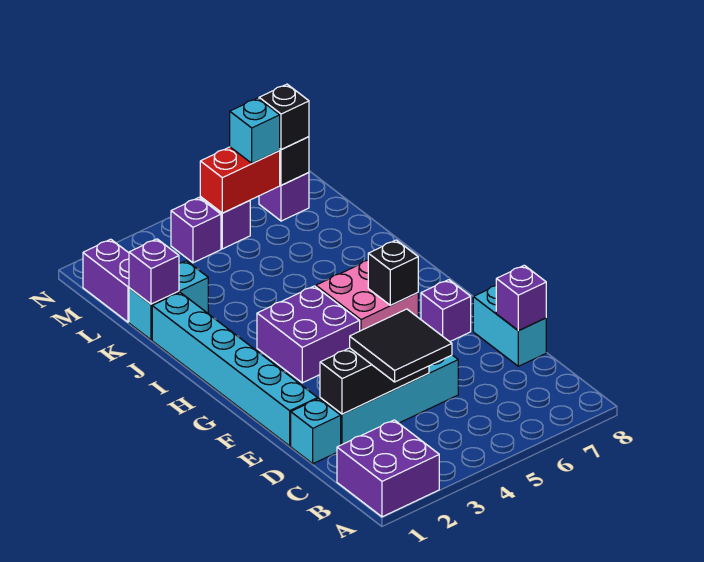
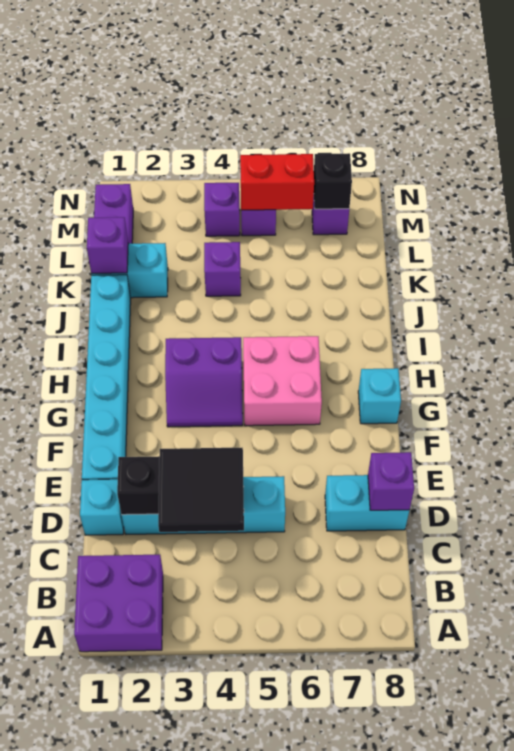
cyan 1x2 brick [473,286,546,366] -> cyan 1x2 brick turned to [325,475,409,531]
purple 1x1 brick [421,280,471,342] -> purple 1x1 brick moved to [204,242,241,296]
purple 2x2 brick [257,286,360,383] -> purple 2x2 slope [165,337,243,427]
black 1x1 brick [368,240,418,305] -> none
cyan 1x1 brick [230,98,280,163] -> cyan 1x1 brick moved to [358,368,401,424]
black 1x1 brick [259,84,309,150] -> none

